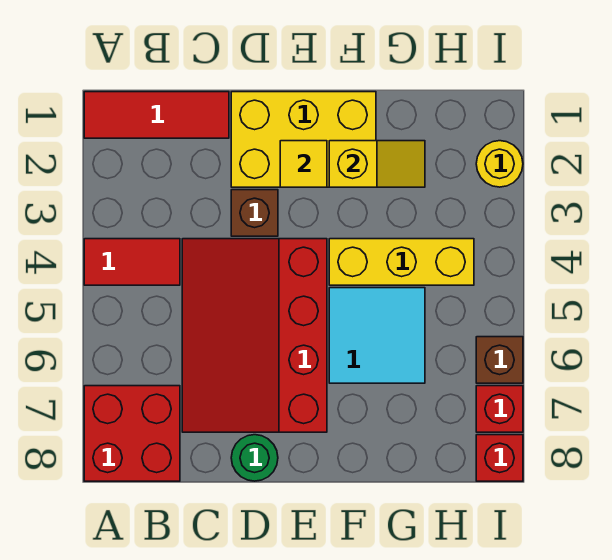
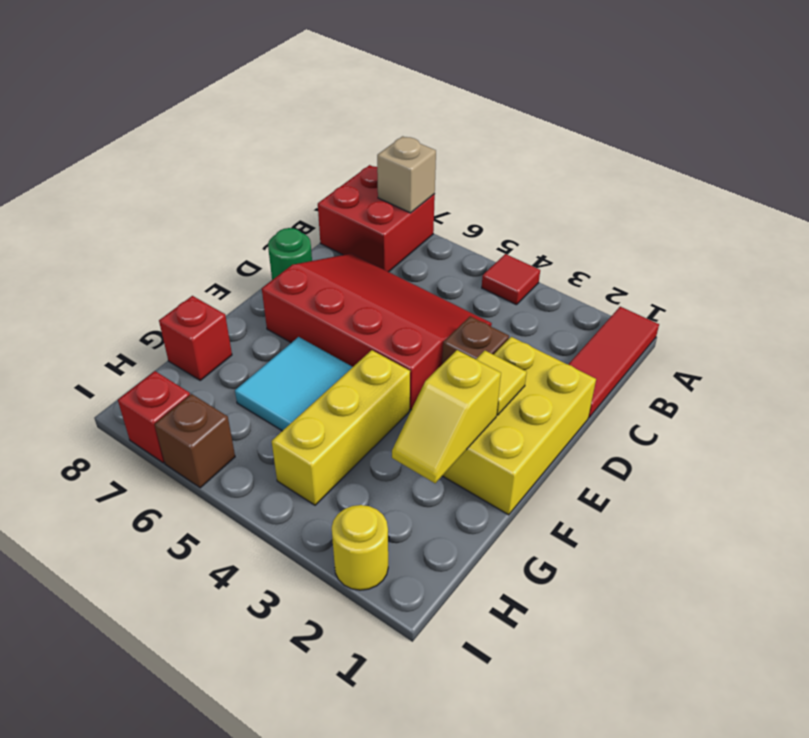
red 1x2 tile [84,239,180,285] -> red 1x1 tile [482,254,540,305]
none -> tan 1x1 brick [377,136,436,213]
red 1x1 brick [476,435,523,481] -> red 1x1 brick moved to [159,296,232,380]

